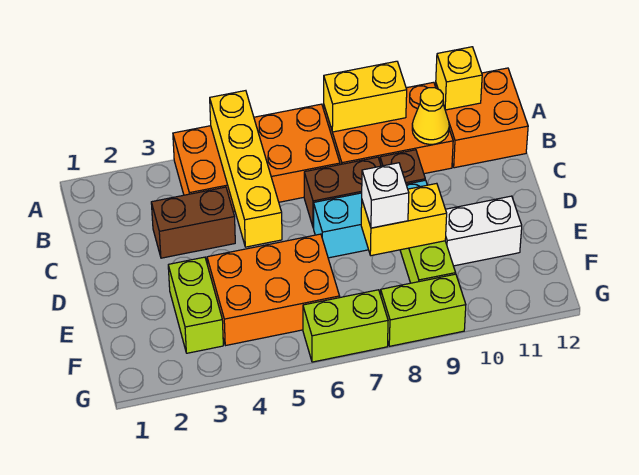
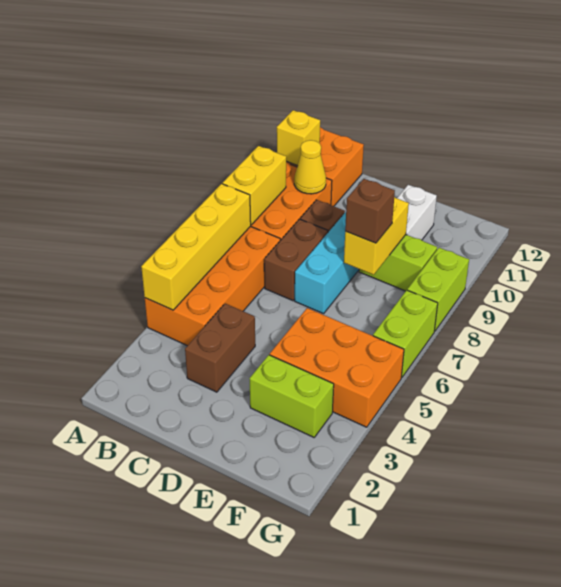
yellow 1x4 brick [210,91,282,247] -> yellow 1x4 brick turned to [141,184,251,310]
orange 2x3 brick [207,234,340,346] -> orange 2x3 brick turned to [270,308,404,427]
white 1x1 brick [362,163,409,228] -> brown 1x1 brick [345,179,395,243]

